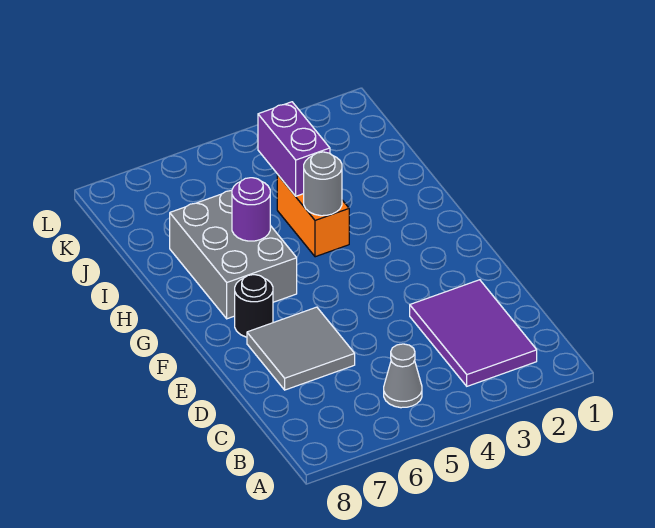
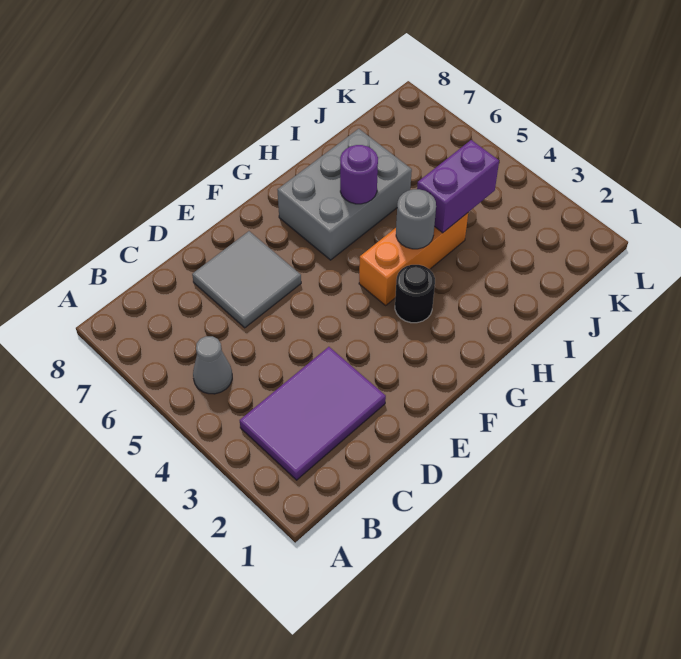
black 1x1 round brick [235,275,273,337] -> black 1x1 round brick moved to [395,265,435,323]
orange 1x2 brick [277,174,349,257] -> orange 1x3 brick [359,213,468,305]

